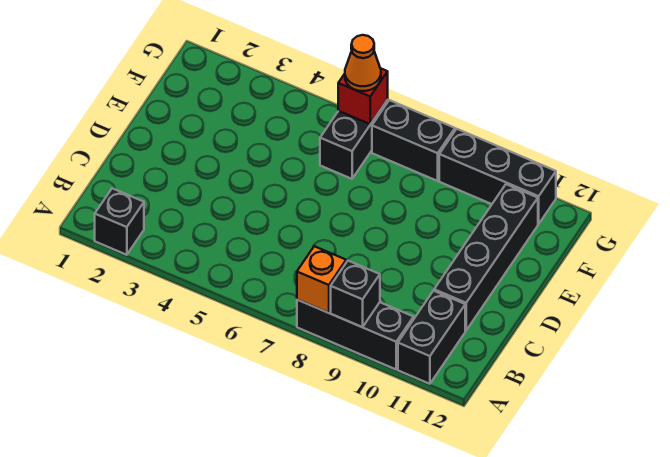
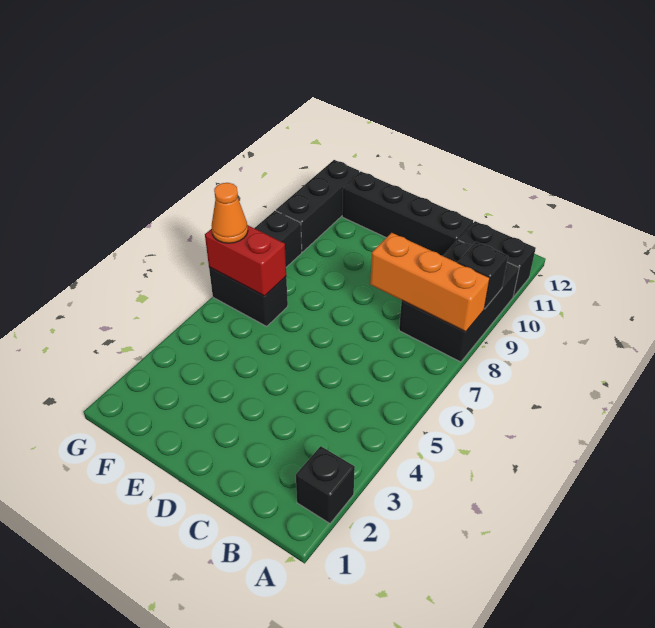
black 1x3 brick [297,300,414,369] -> black 2x3 brick [399,240,519,362]
orange 1x1 brick [297,246,346,313] -> orange 1x3 brick [370,233,490,332]
red 1x1 brick [338,69,388,124] -> red 1x2 brick [205,225,286,296]

